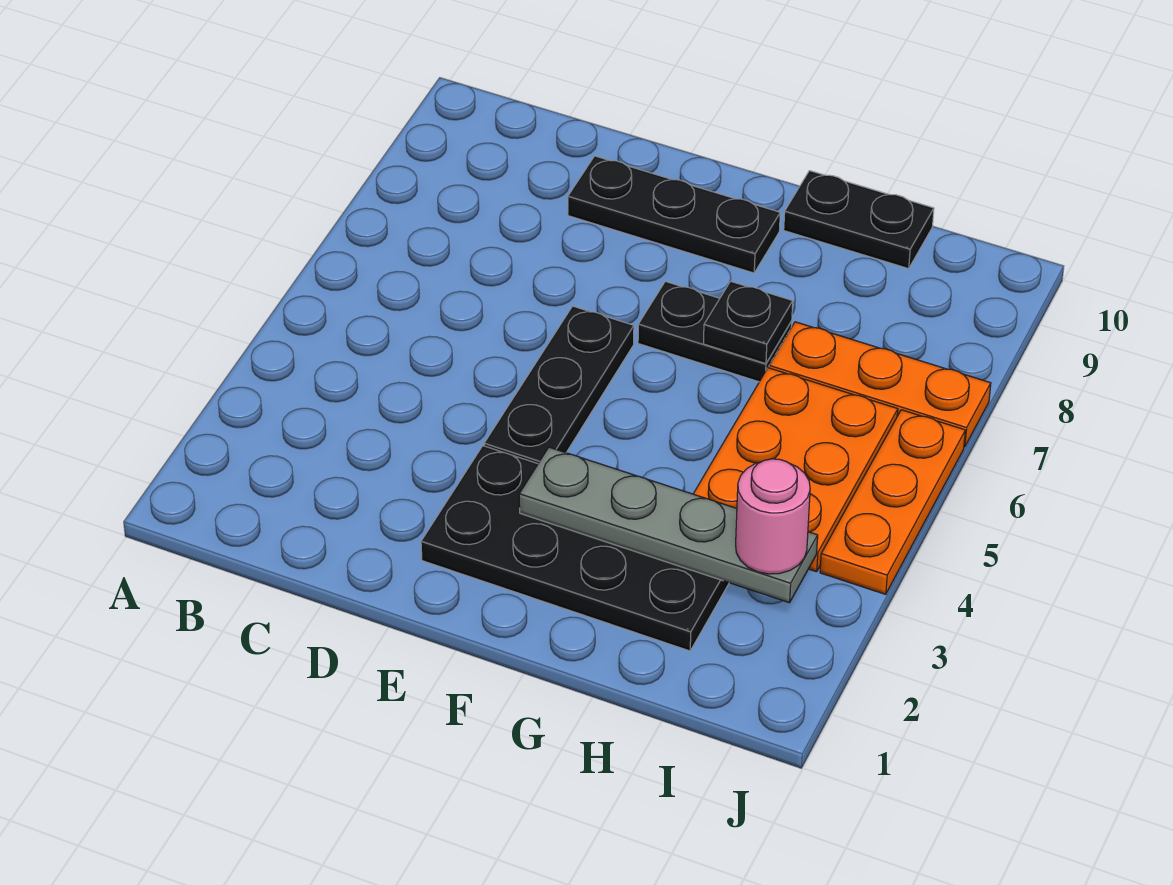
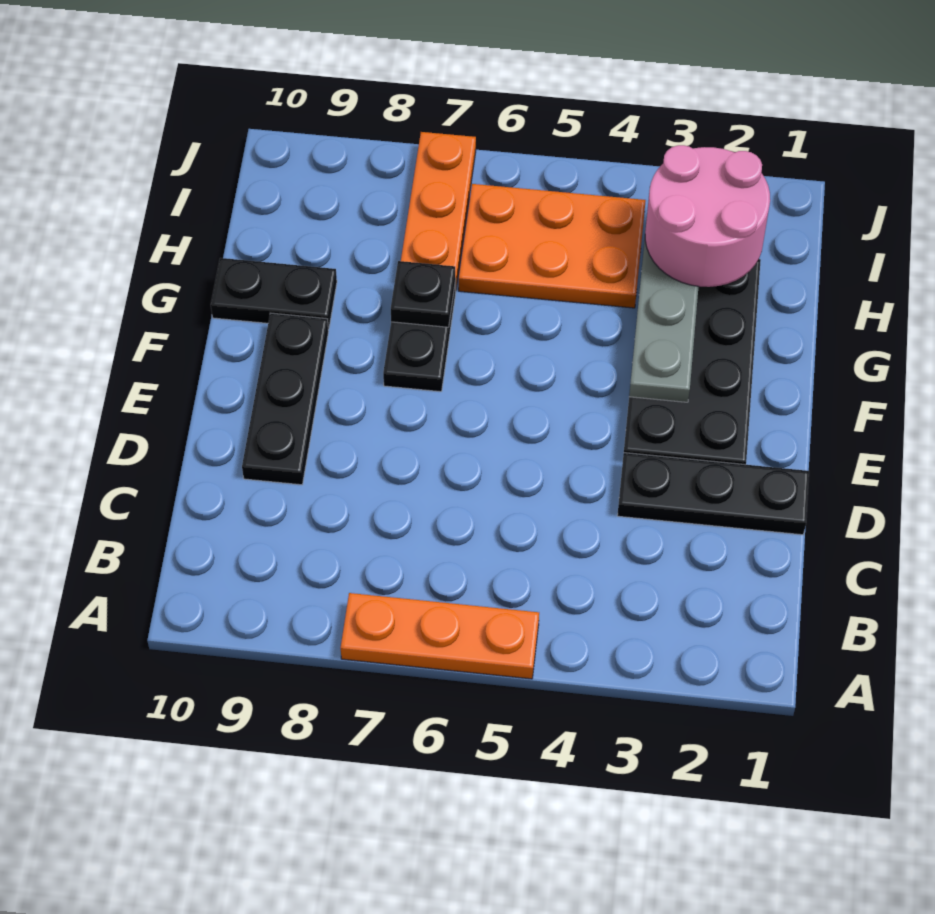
black 1x3 plate [484,306,634,464] -> black 1x3 plate moved to [617,453,809,535]
black 1x2 plate [784,171,934,269] -> black 1x2 plate turned to [211,258,337,329]
pink 1x1 round brick [736,459,810,574] -> pink 2x2 round brick [645,145,770,287]
orange 1x3 plate [820,410,965,594] -> orange 1x3 plate moved to [341,593,539,679]

